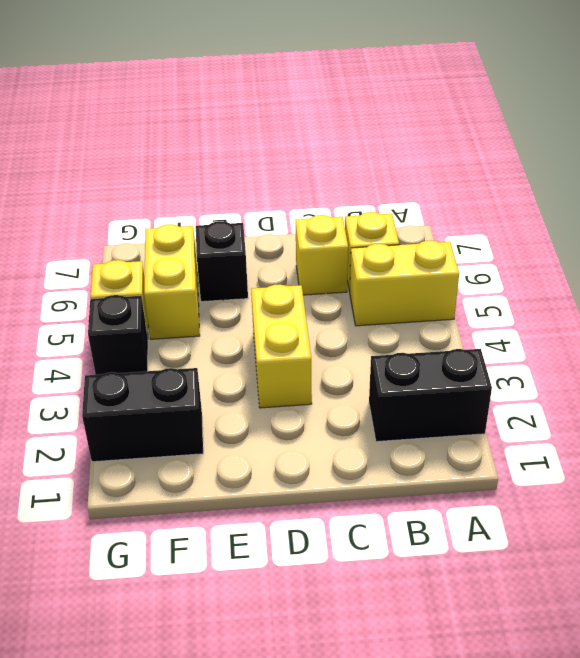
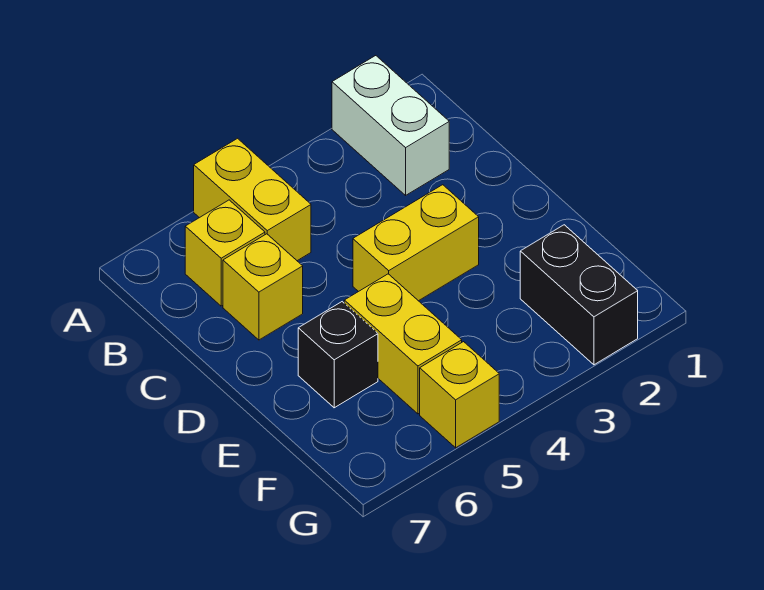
black 1x2 brick [369,349,492,442] -> white 1x2 brick [332,56,449,195]
yellow 1x2 brick [144,224,200,339] -> yellow 1x2 brick turned to [344,274,462,414]
black 1x1 brick [88,295,148,375] -> none

